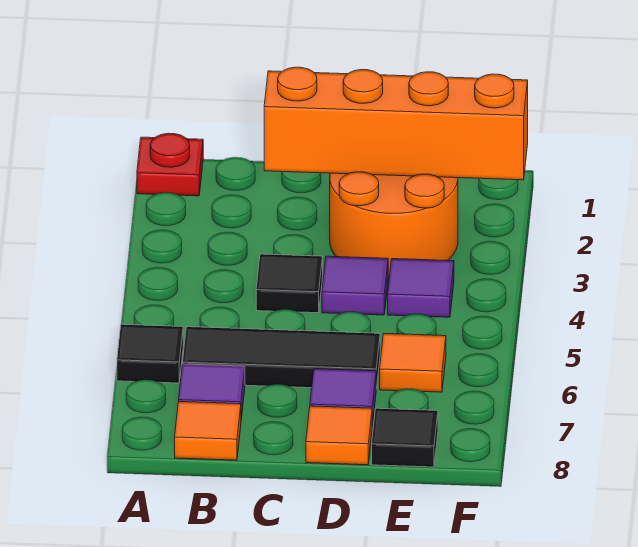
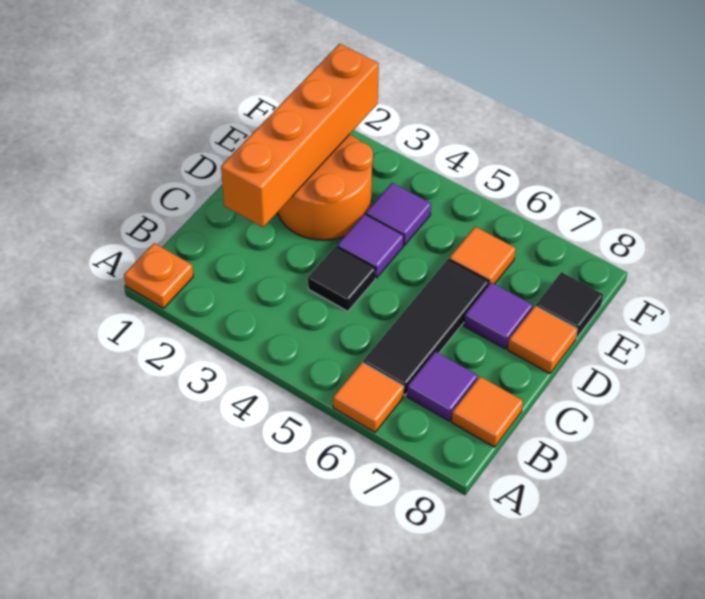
red 1x1 plate [137,133,203,196] -> orange 1x1 plate [124,243,193,308]
black 1x1 tile [117,324,183,383] -> orange 1x1 tile [333,362,404,432]

